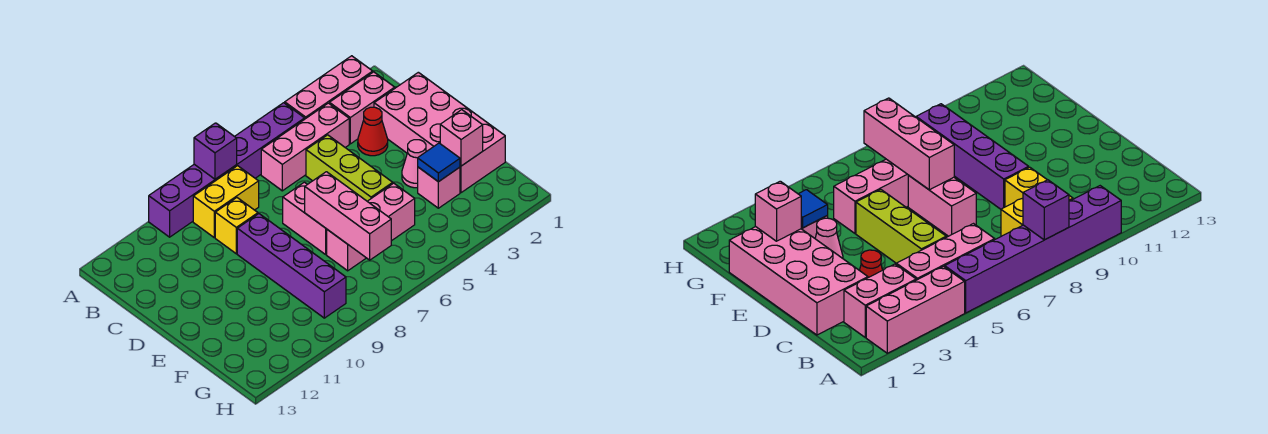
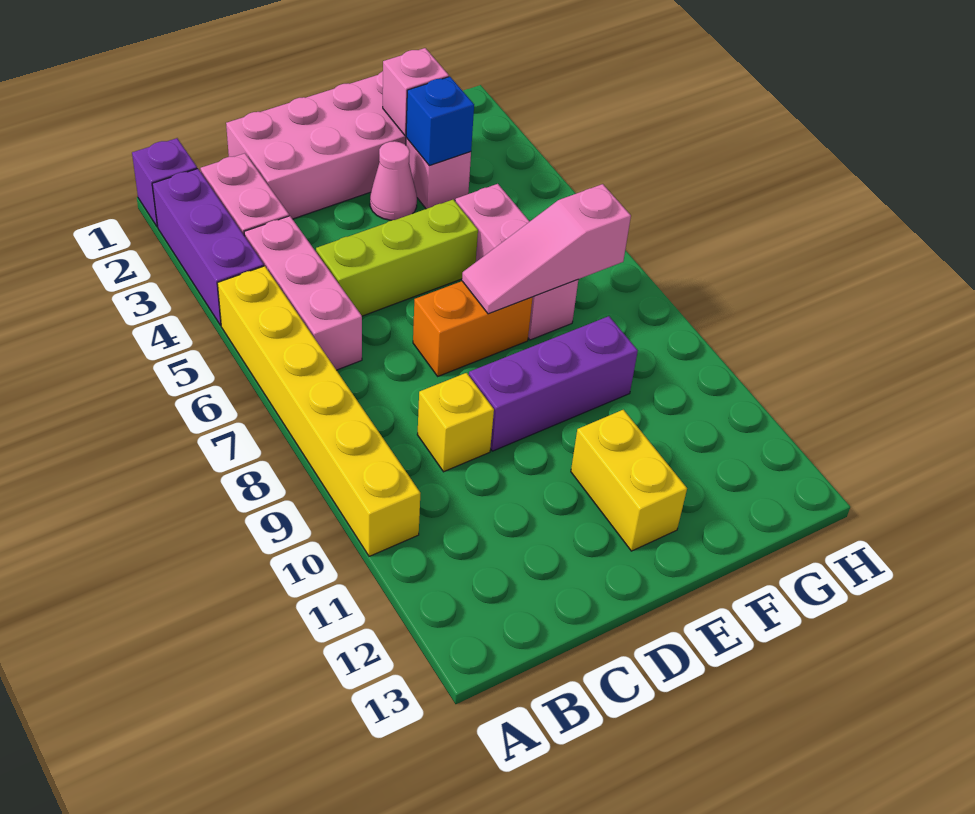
pink 1x3 brick [285,56,373,119] -> purple 1x3 brick [152,169,264,325]
purple 1x6 brick [149,103,305,237] -> yellow 1x6 brick [217,266,420,556]
purple 1x1 brick [194,123,237,179] -> purple 1x1 brick moved to [132,138,197,227]
yellow 1x2 brick [193,166,259,238] -> yellow 1x2 brick moved to [571,410,687,551]
red 1x1 cone [358,107,388,156] -> none
pink 1x2 brick [283,182,327,254] -> orange 1x2 brick [413,281,533,376]
purple 1x4 brick [237,214,346,318] -> purple 1x3 brick [469,316,638,451]
pink 1x3 brick [305,172,391,260] -> pink 1x3 slope [462,184,631,314]
blue 1x1 tile [418,143,460,182] -> blue 1x1 brick [406,77,474,166]

